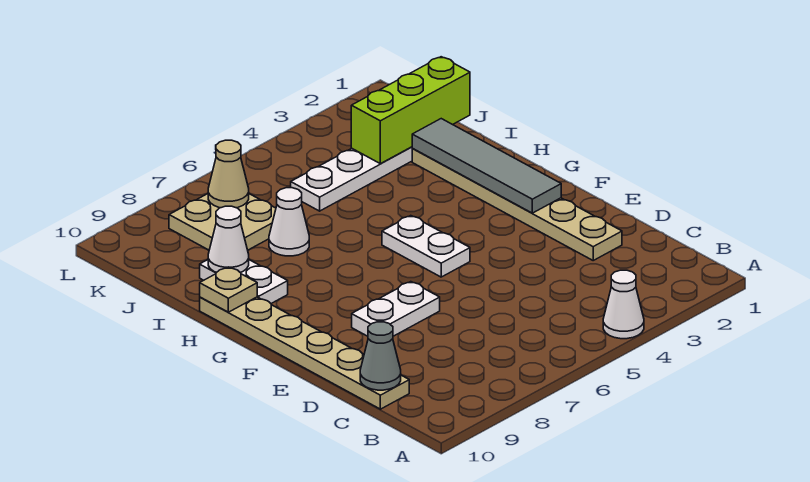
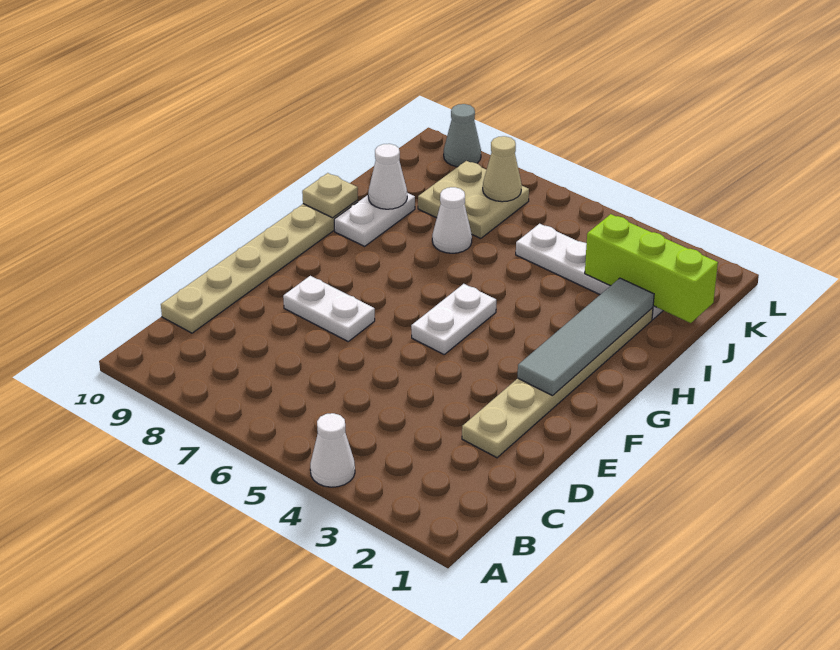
grey 1x1 cone [360,322,401,390] -> grey 1x1 cone moved to [444,104,481,167]

